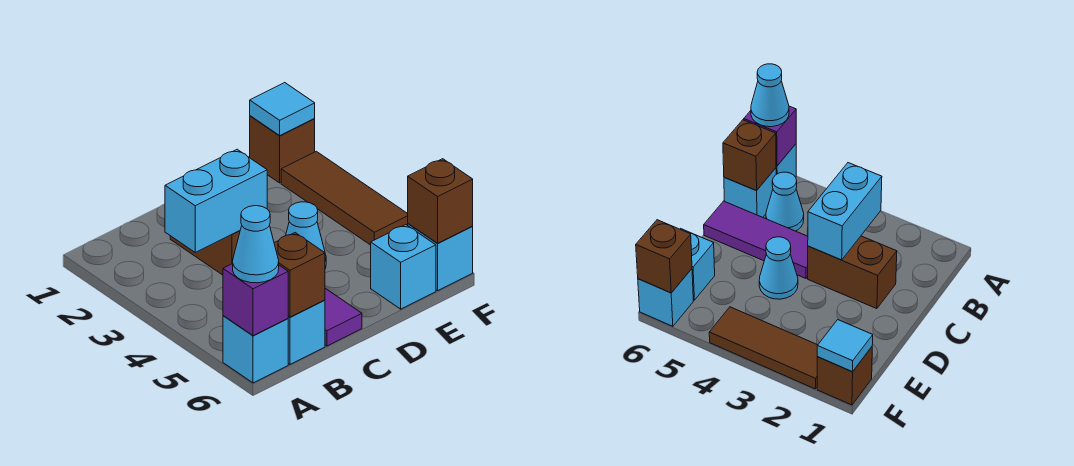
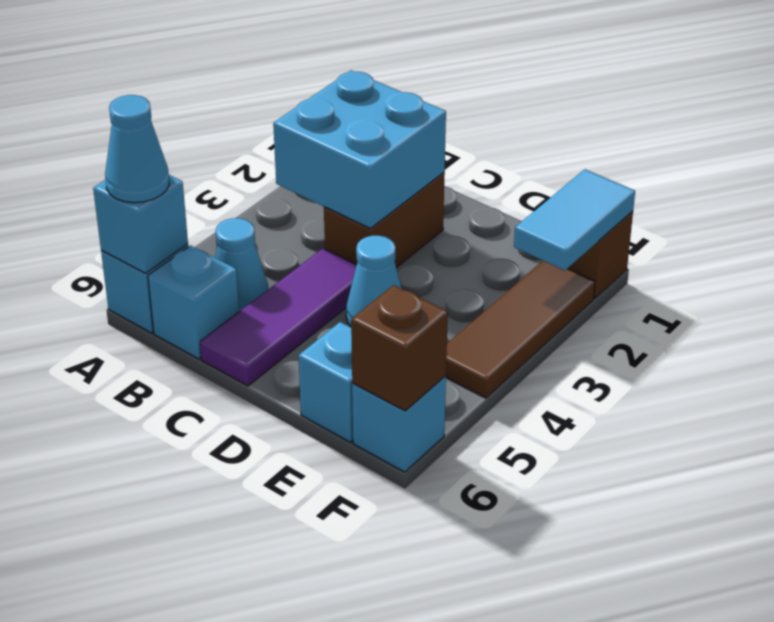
purple 1x1 brick [223,264,288,336] -> cyan 1x1 brick [93,175,188,273]
cyan 1x2 brick [165,149,267,252] -> cyan 2x2 brick [273,71,446,228]
brown 1x1 brick [274,233,325,317] -> none
cyan 1x1 tile [250,83,315,135] -> cyan 1x2 tile [514,169,635,270]

